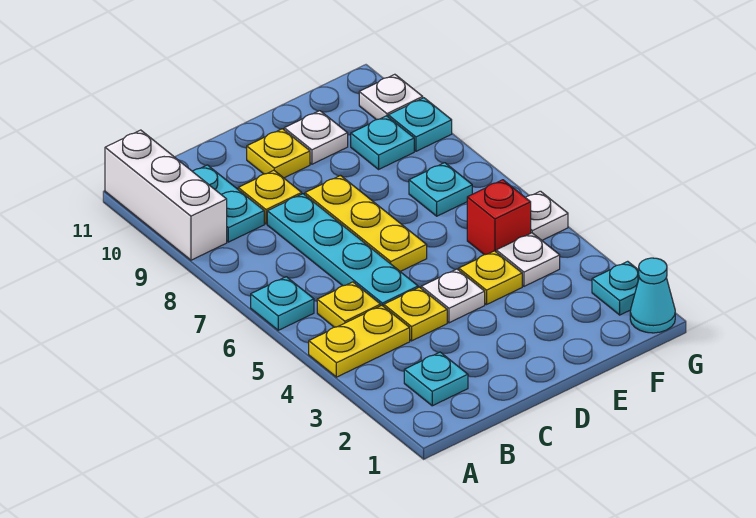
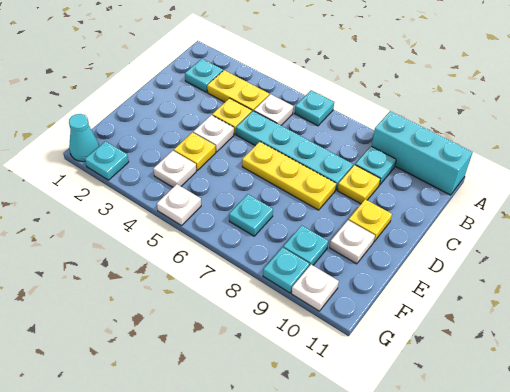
yellow 1x2 plate [309,306,410,377] -> yellow 1x2 plate turned to [207,70,269,111]
white 1x3 brick [105,130,227,260] -> cyan 1x3 brick [372,111,473,195]
yellow 1x1 plate [317,282,381,327] -> white 1x1 plate [254,94,293,125]
cyan 1x2 plate [192,165,264,242] -> cyan 1x1 plate [355,146,396,185]
red 1x1 brick [467,180,531,255] -> none

